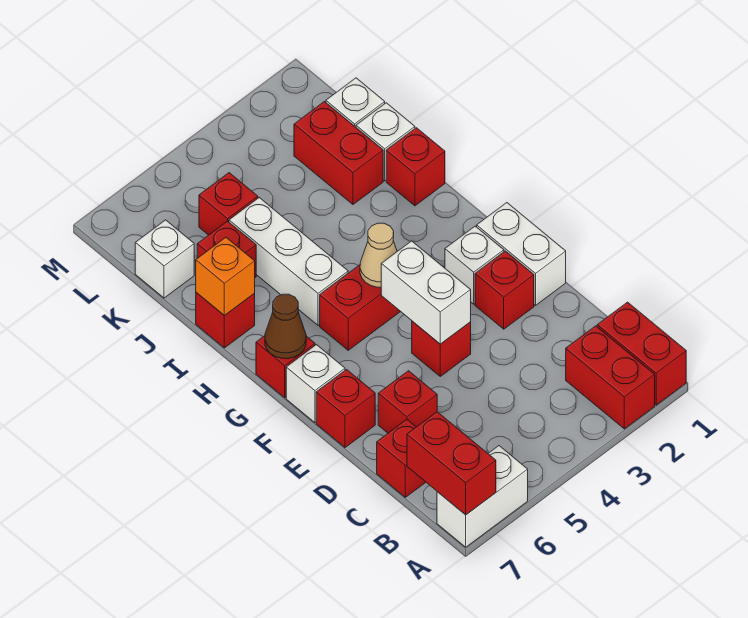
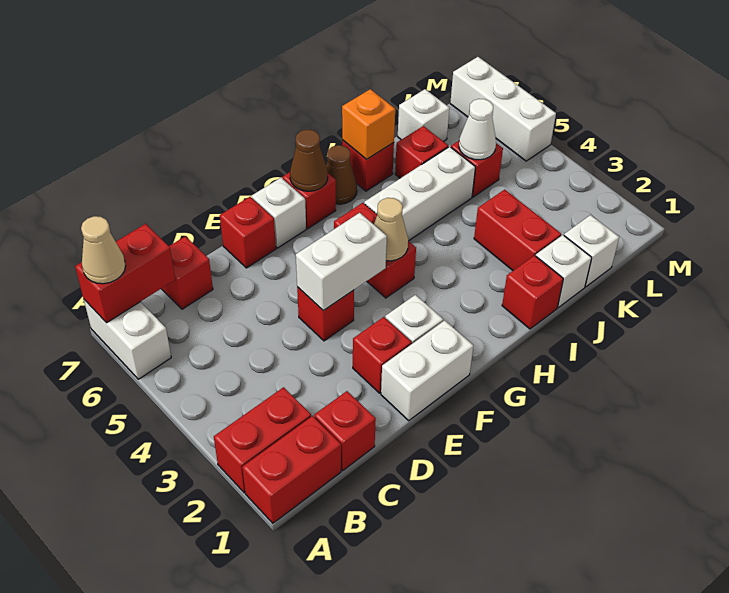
none -> tan 1x1 cone [81,216,126,284]
red 1x1 brick [378,371,437,433] -> red 1x1 brick moved to [314,391,376,470]
none -> brown 1x1 cone [326,145,357,204]
red 1x2 brick [294,102,383,204] -> red 1x2 brick turned to [474,190,561,271]
none -> white 1x1 cone [459,99,496,160]
none -> white 1x3 brick [450,57,556,161]

